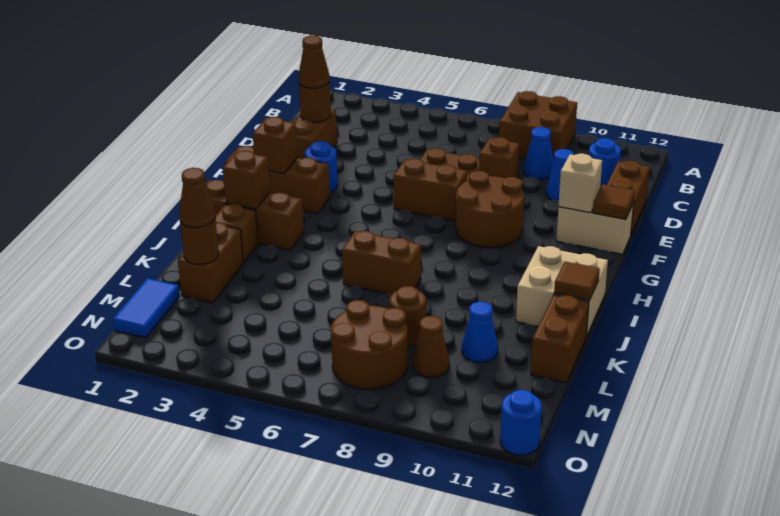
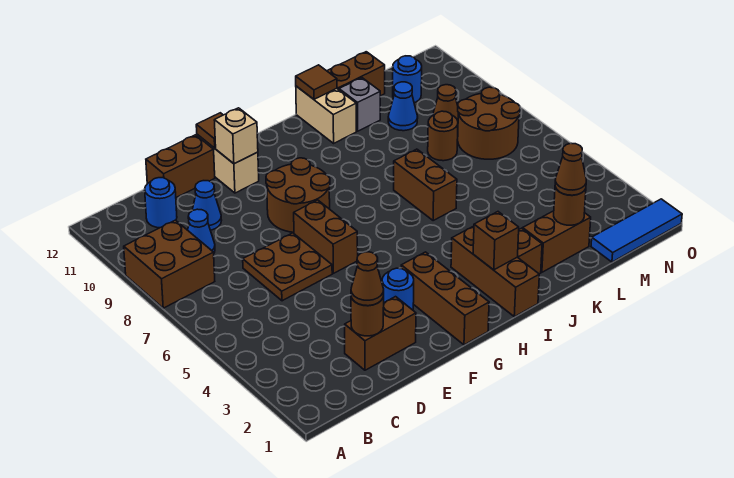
brown 1x1 brick [479,137,519,178] -> none
brown 1x1 brick [253,117,298,174] -> none
tan 2x2 brick [516,246,608,336] -> tan 1x2 brick [296,86,356,143]
none -> grey 1x1 brick [339,78,380,131]
blue 1x2 tile [113,278,179,338] -> blue 1x3 tile [591,199,682,262]
blue 1x1 round brick [500,390,542,455] -> blue 1x1 round brick moved to [393,56,422,103]

